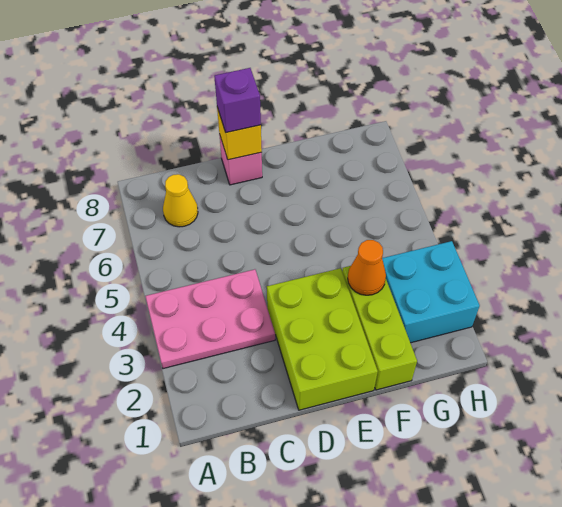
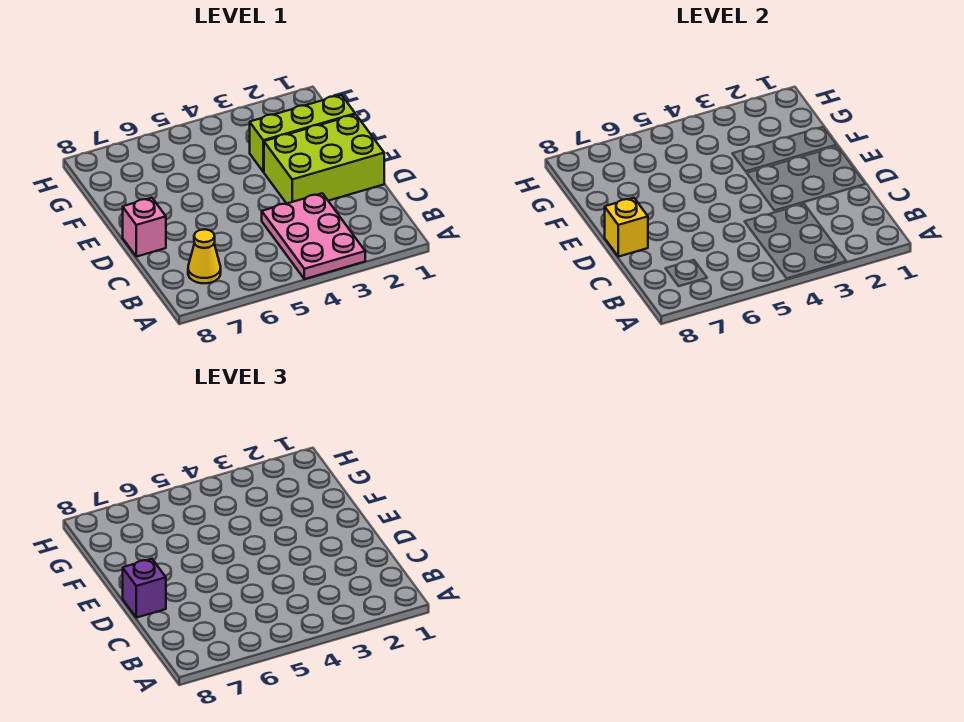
orange 1x1 cone [348,240,386,295] -> none
cyan 2x2 brick [382,241,480,343] -> none

